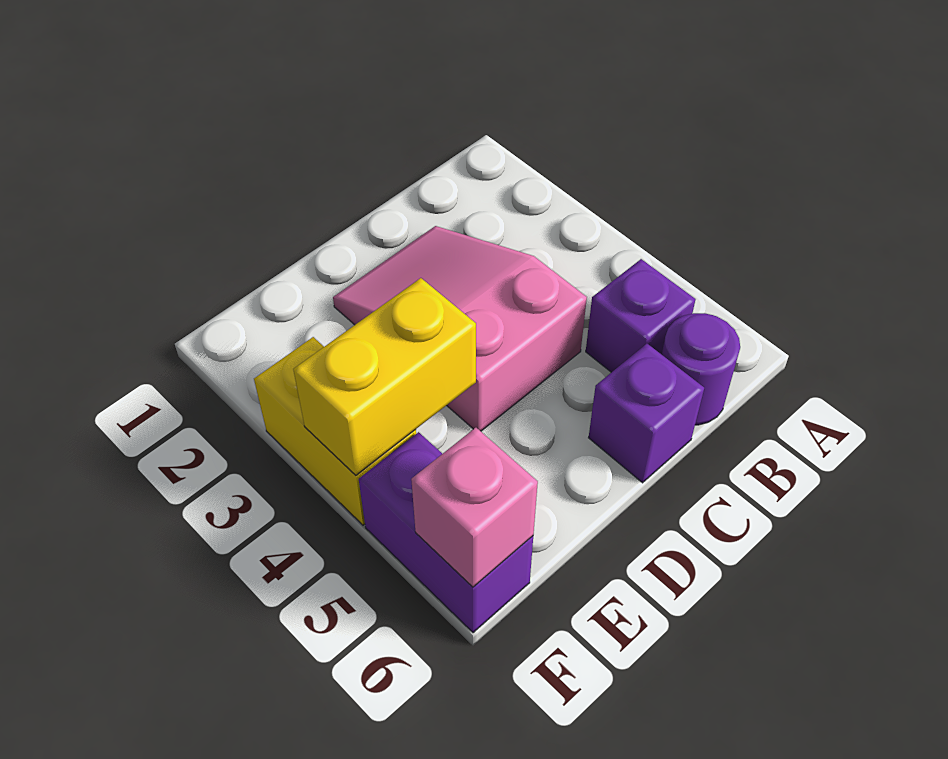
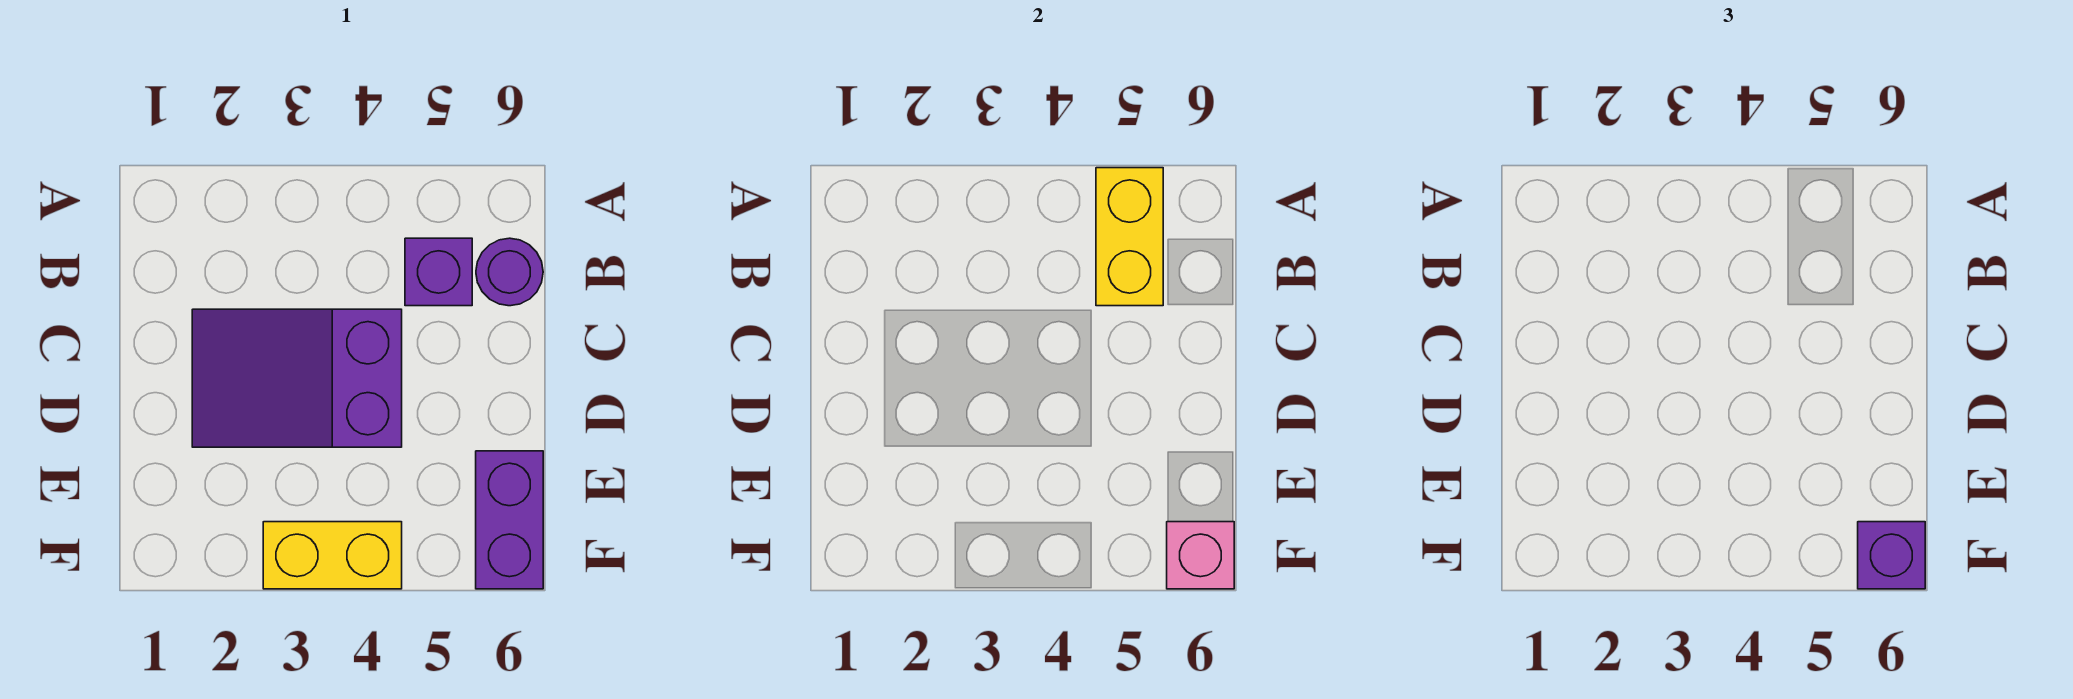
pink 2x3 slope [333,226,587,431] -> purple 2x3 slope [192,309,402,447]
purple 1x1 brick [589,344,704,483] -> purple 1x1 brick moved to [1858,522,1925,589]
yellow 1x2 brick [293,278,476,475] -> yellow 1x2 brick moved to [1096,168,1163,306]
purple 1x2 brick [359,432,533,633] -> purple 1x2 brick turned to [476,451,543,589]

